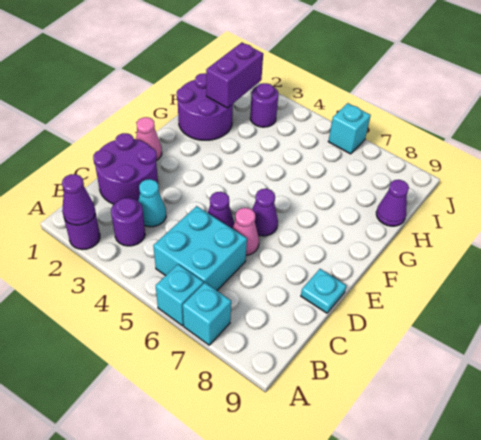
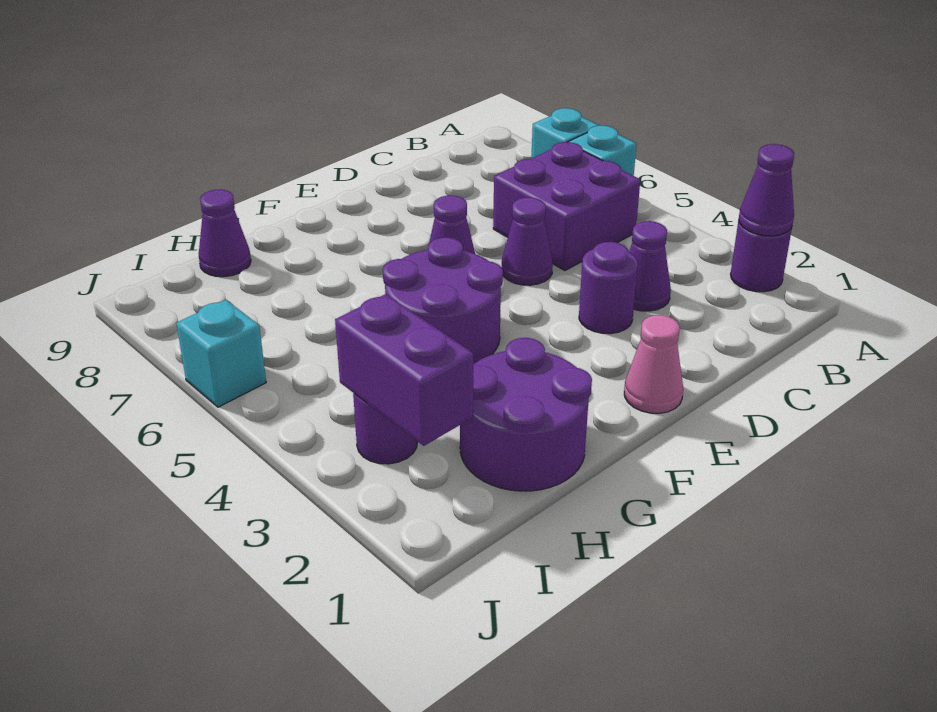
purple 1x1 round brick [111,198,145,246] -> purple 1x1 round brick moved to [579,242,638,334]
cyan 2x2 brick [153,206,247,290] -> purple 2x2 brick [493,142,640,271]
purple 2x2 round brick [93,133,158,204] -> purple 2x2 round brick moved to [383,237,503,364]
cyan 1x1 cone [138,179,166,227] -> purple 1x1 cone [629,221,671,311]
pink 1x1 cone [232,208,259,255] -> none
cyan 1x1 plate [301,269,346,313] -> none
purple 1x2 brick [206,42,263,108] -> purple 1x2 brick turned to [335,294,473,446]

